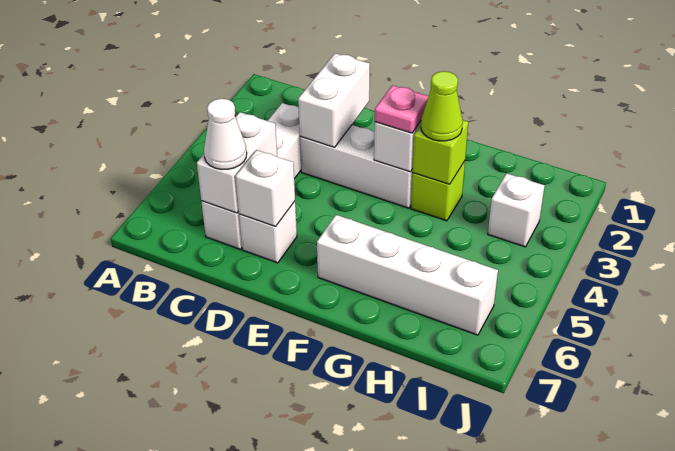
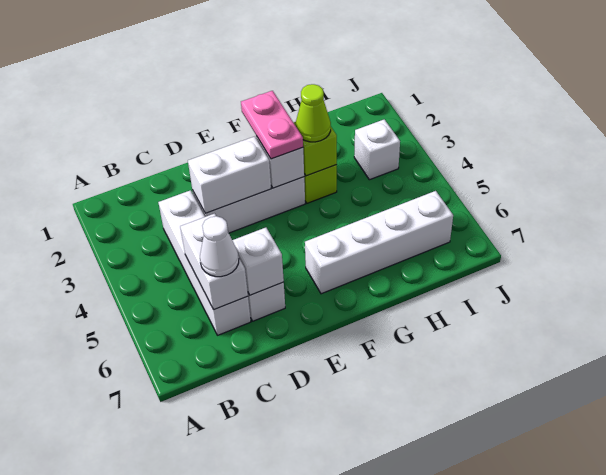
white 1x2 brick [298,53,370,147] -> white 1x2 brick turned to [188,136,271,213]
pink 1x1 plate [375,85,429,133] -> pink 1x2 plate [241,91,303,159]

